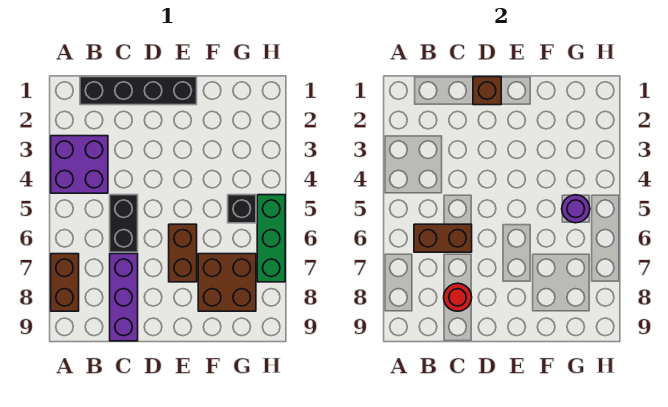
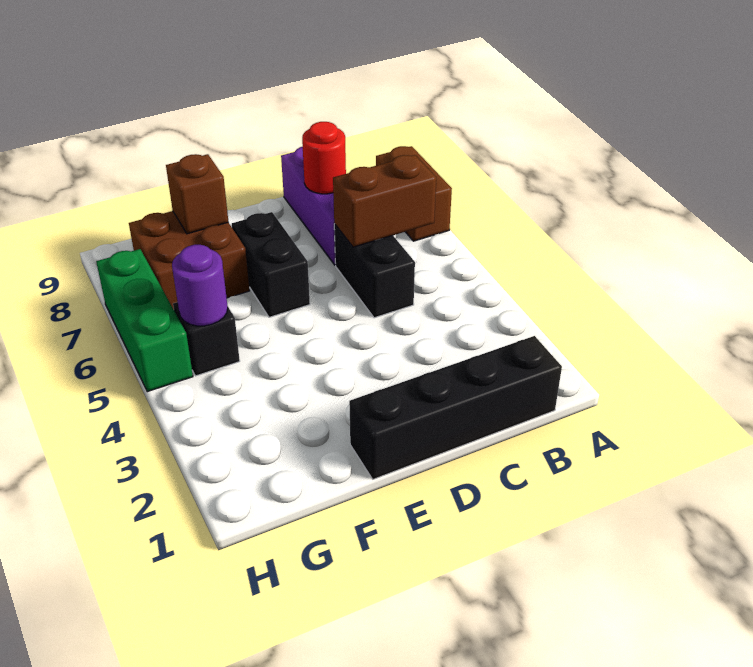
purple 2x2 brick [51,136,108,193] -> none
brown 1x1 brick [473,77,501,105] -> brown 1x1 brick moved to [166,154,228,234]
brown 1x2 brick [169,224,197,282] -> black 1x2 brick [232,212,310,317]

